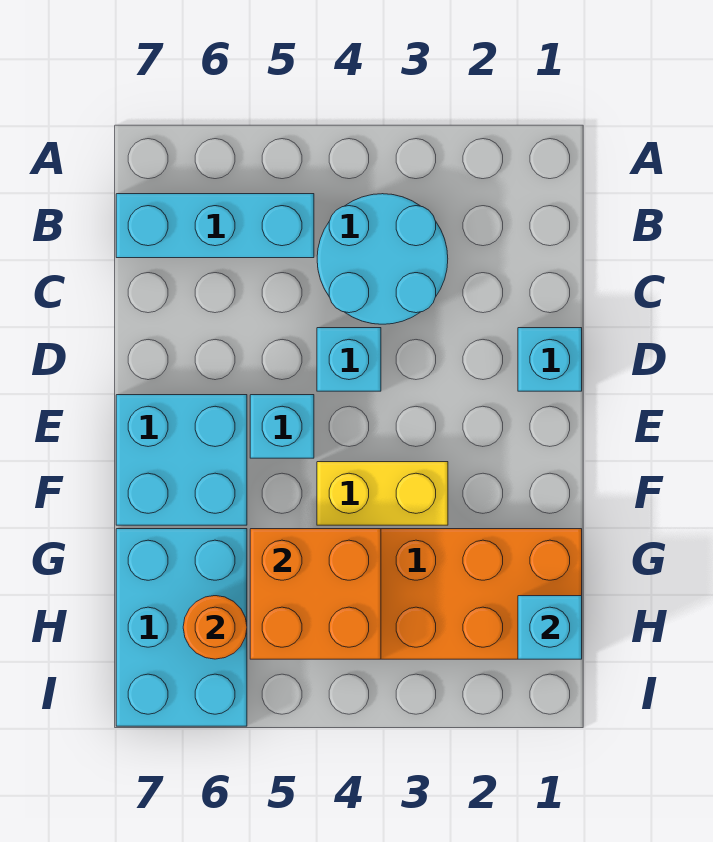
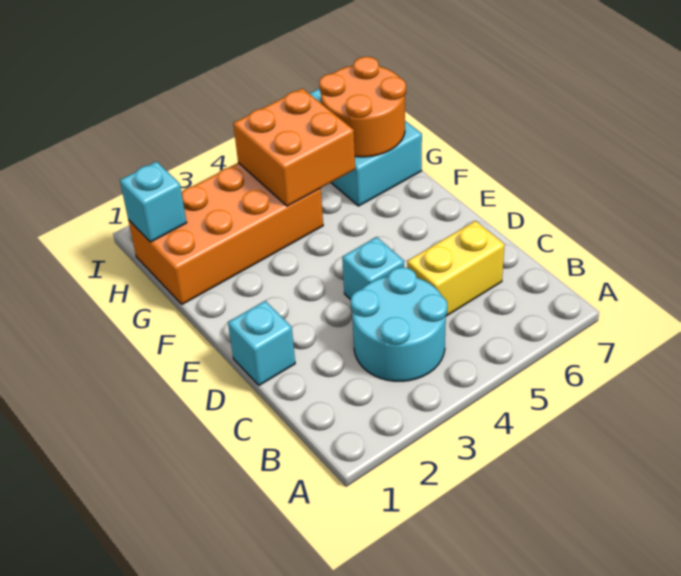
cyan 1x3 brick [116,194,314,258] -> none
cyan 1x1 brick [250,395,314,458] -> none
cyan 2x2 brick [116,395,247,525] -> none
yellow 1x2 brick [317,462,448,525] -> yellow 1x2 brick moved to [407,221,505,316]
orange 1x1 round brick [183,596,247,659] -> orange 2x2 round brick [319,57,406,157]

